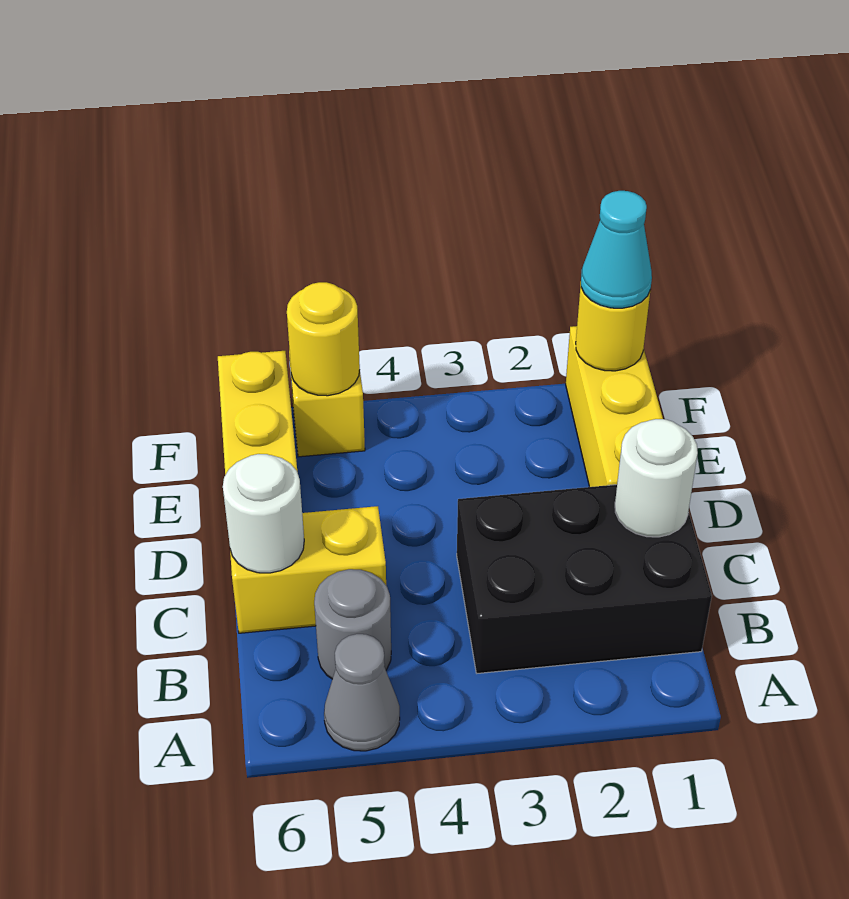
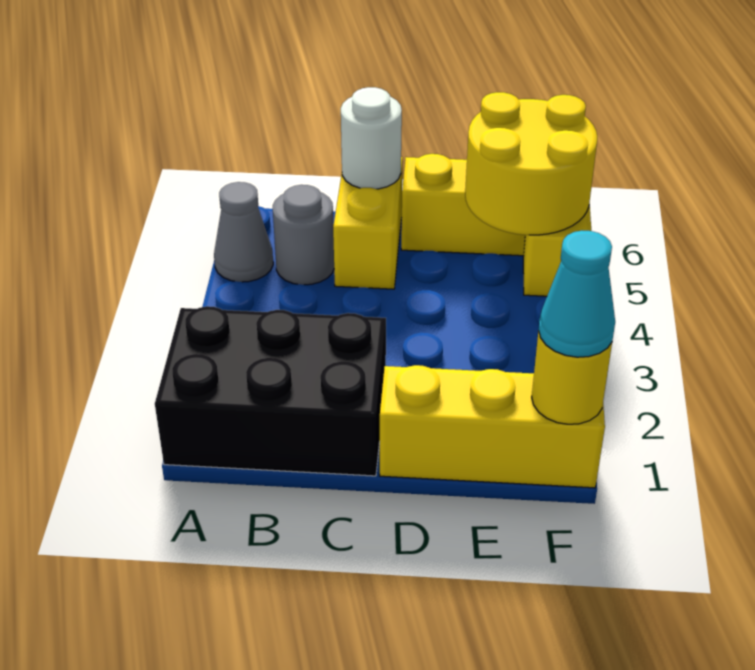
black 2x3 brick [457,485,712,673] -> black 2x3 brick turned to [155,306,386,476]
white 1x1 round brick [615,419,698,537] -> none
yellow 1x1 round brick [287,282,360,396] -> yellow 2x2 round brick [465,92,597,235]

